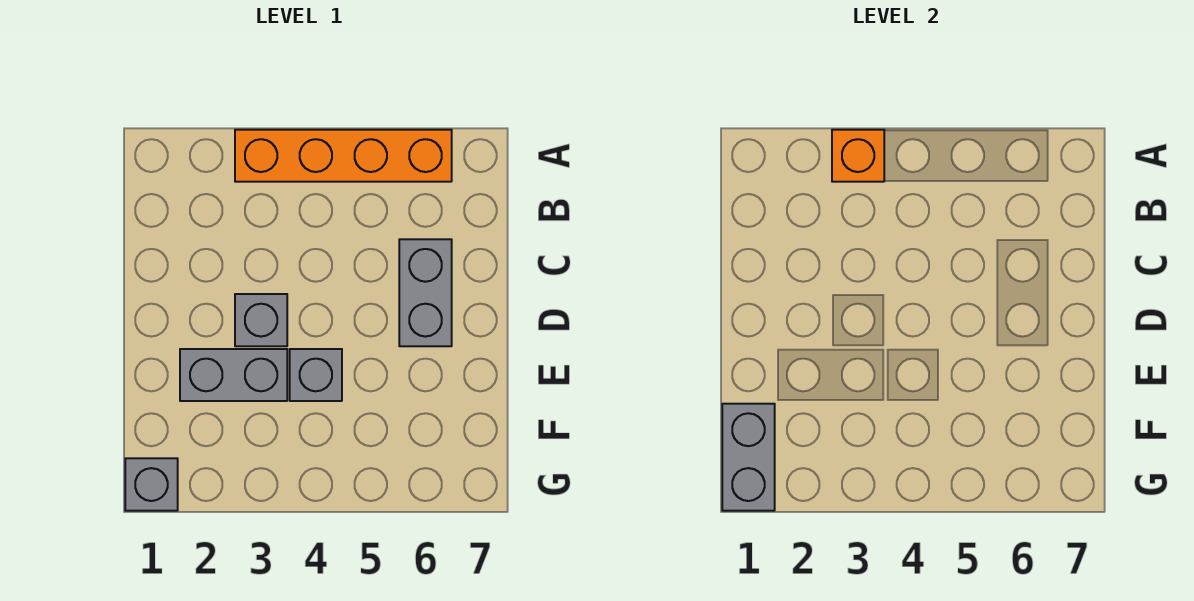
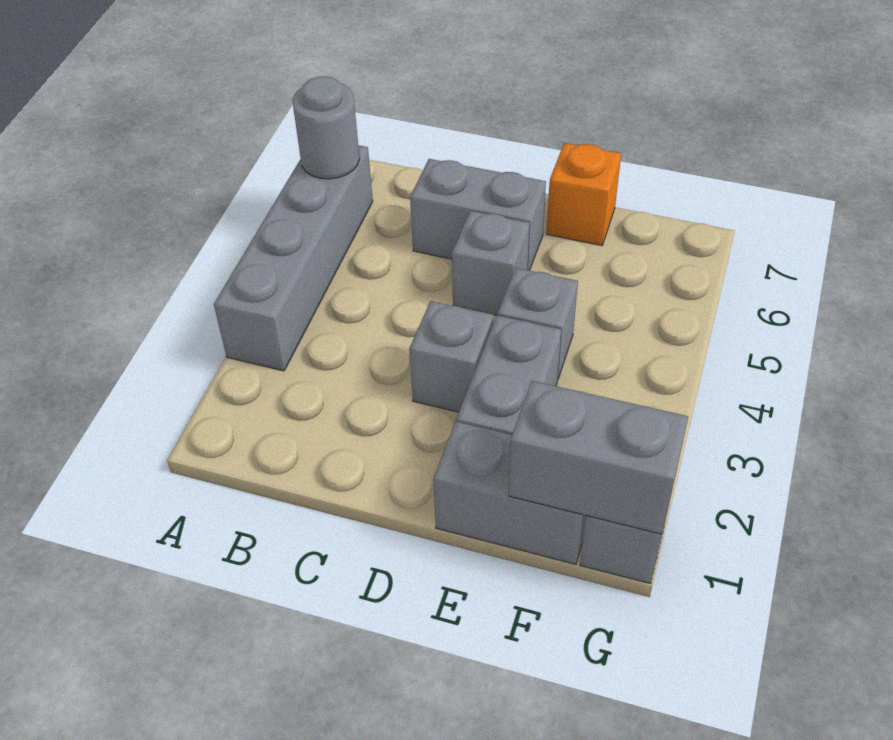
orange 1x4 brick [235,130,452,182] -> grey 1x4 brick [214,145,373,371]
orange 1x1 brick [832,130,884,182] -> orange 1x1 brick moved to [546,143,621,246]
none -> grey 1x1 round brick [292,76,360,179]
none -> grey 1x1 brick [452,211,530,316]
none -> grey 1x2 brick [433,422,586,564]

